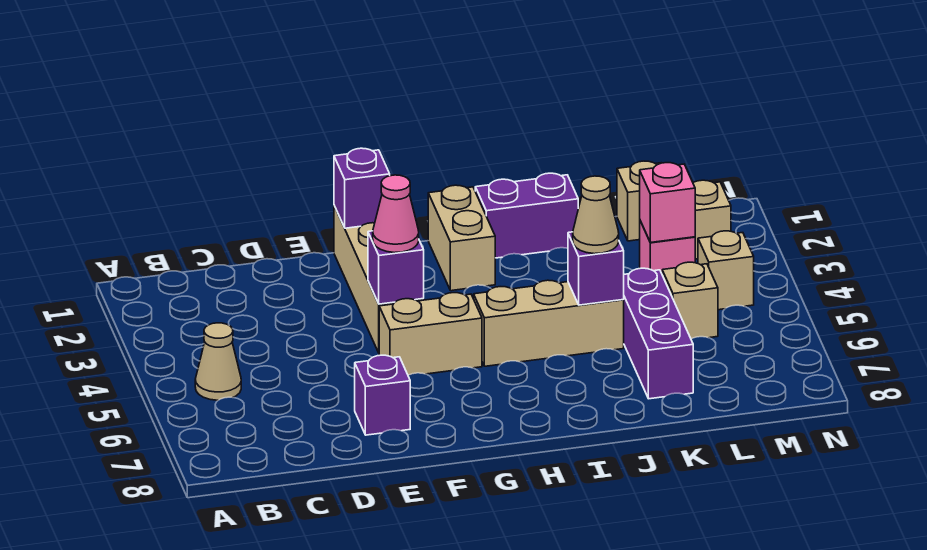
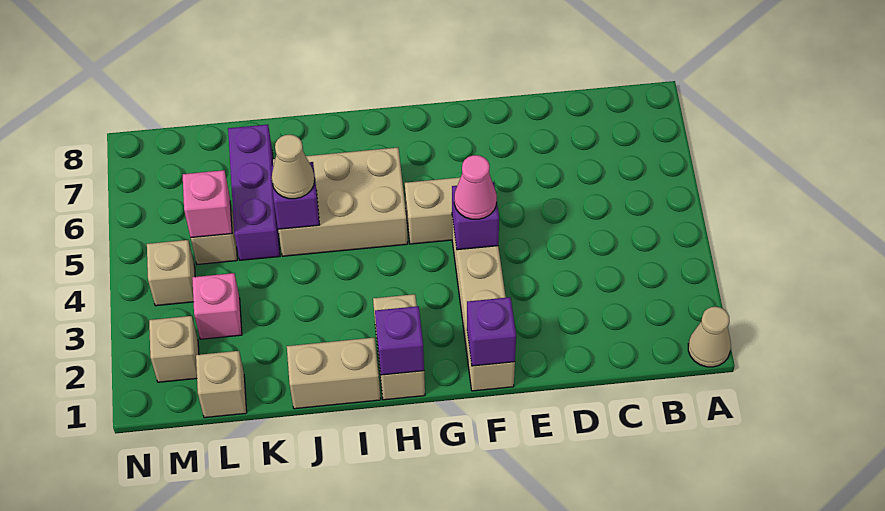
tan 1x1 cone [195,323,241,400] -> tan 1x1 cone moved to [688,307,731,367]
purple 1x1 brick [355,355,410,435] -> purple 1x1 brick moved to [375,306,424,375]
tan 1x3 brick [474,280,624,366] -> tan 2x3 brick [273,148,408,256]
purple 1x2 brick [475,173,578,258] -> tan 1x2 brick [287,338,381,409]
pink 1x1 brick [640,163,695,243] -> pink 1x1 brick moved to [183,170,232,238]

